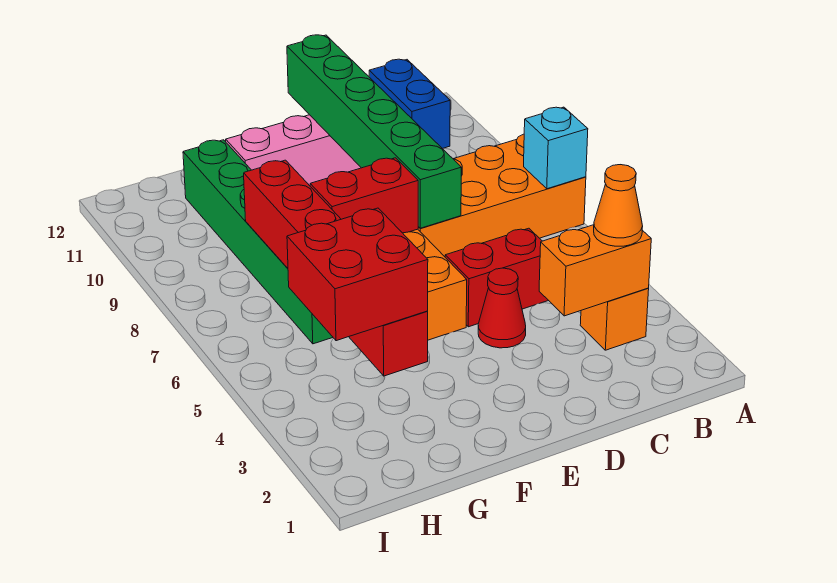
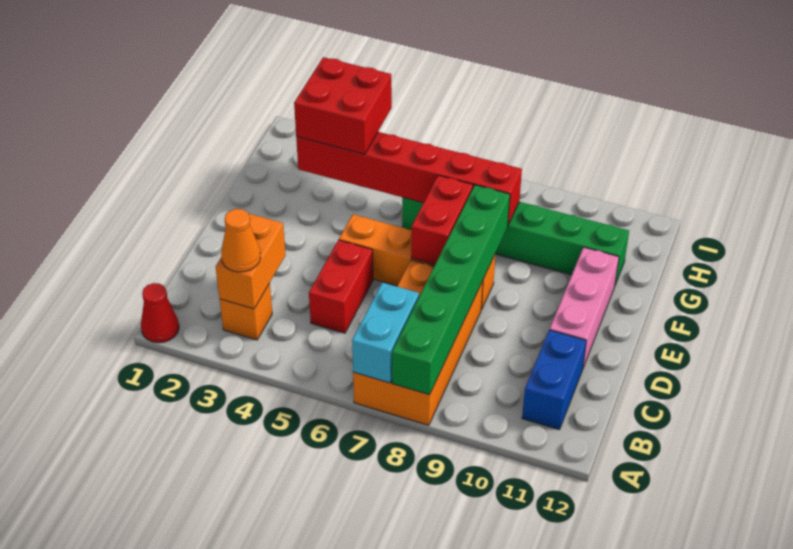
cyan 1x1 brick [524,107,588,189] -> cyan 1x2 brick [352,282,419,383]
blue 1x2 brick [369,59,450,148] -> blue 1x2 brick turned to [522,330,586,430]
red 1x1 cone [478,268,526,348] -> red 1x1 cone moved to [141,283,179,343]
green 1x6 brick [287,35,461,228] -> green 1x6 brick turned to [392,185,510,395]

